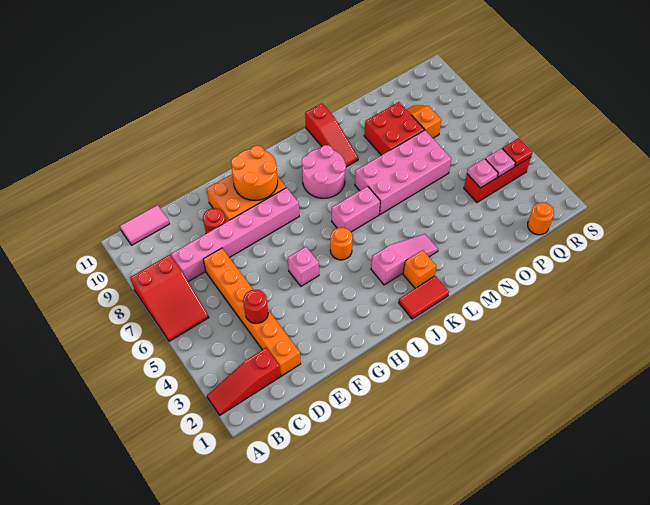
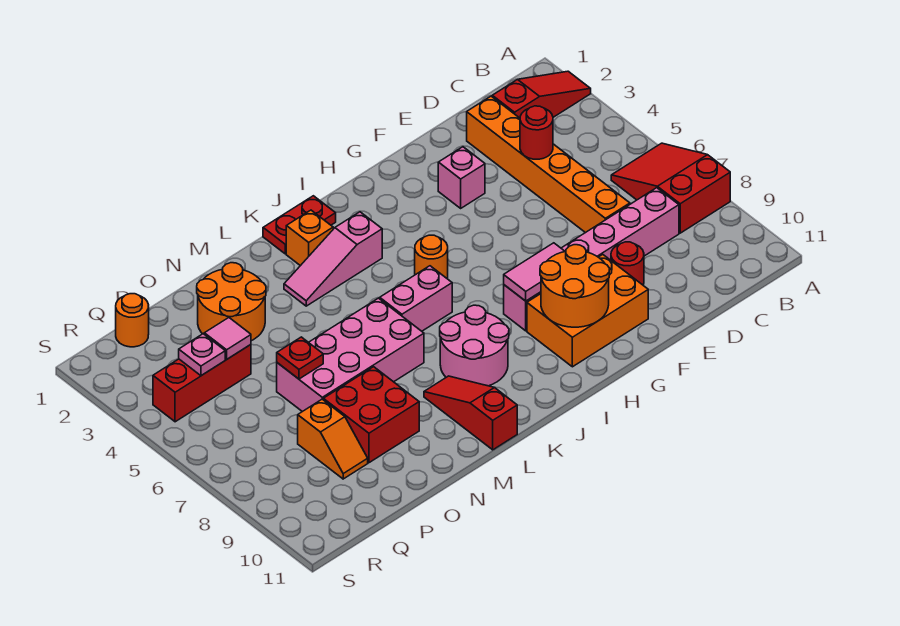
pink 1x2 tile [120,205,170,245] -> pink 1x2 tile moved to [504,243,565,301]
pink 1x1 brick [288,247,319,286] -> pink 1x1 brick moved to [438,147,485,208]
red 1x2 tile [399,276,449,319] -> red 1x2 plate [263,196,336,254]
none -> orange 2x2 round brick [197,263,266,341]
pink 1x1 plate [467,159,498,188] -> pink 1x1 tile [204,318,251,359]
red 1x1 plate [502,138,532,167] -> red 1x1 plate moved to [277,337,323,379]

